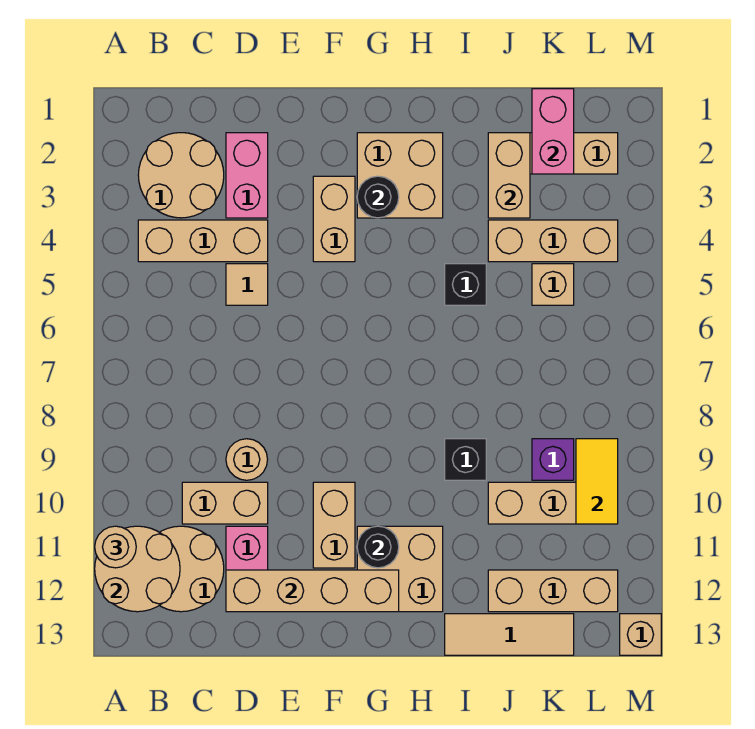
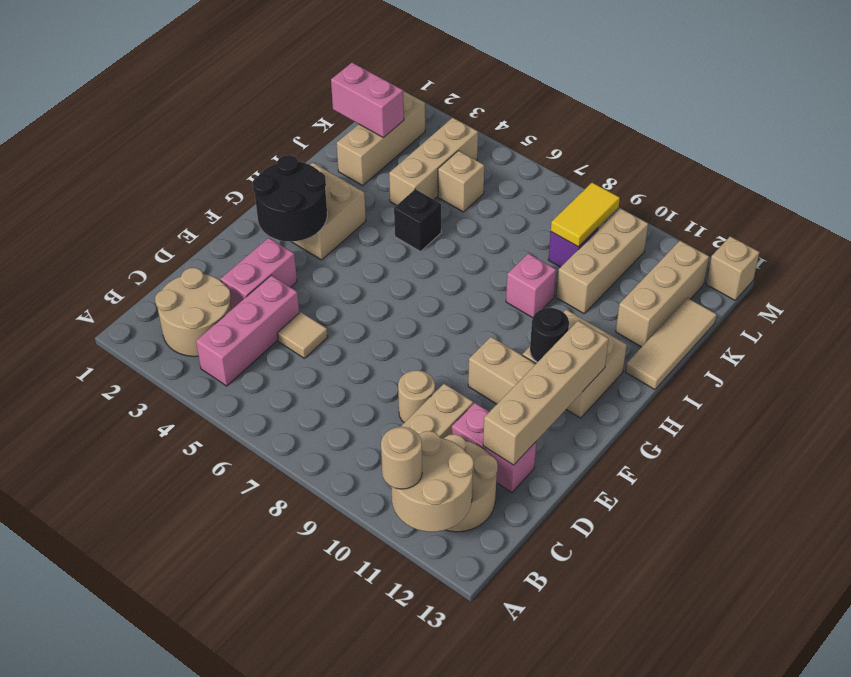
tan 1x3 brick [138,220,268,262] -> pink 1x3 brick [196,275,299,386]
pink 1x2 brick [226,133,268,218] -> pink 1x2 brick turned to [220,238,297,309]
tan 1x2 brick [313,176,355,262] -> none
black 1x1 round brick [357,176,399,218] -> black 2x2 round brick [253,155,327,241]
black 1x1 brick [445,439,486,480] -> pink 1x1 brick [506,254,556,318]
tan 1x2 brick [488,133,530,218] -> none
yellow 1x2 tile [576,439,618,524] -> yellow 1x2 tile turned to [551,183,620,247]

